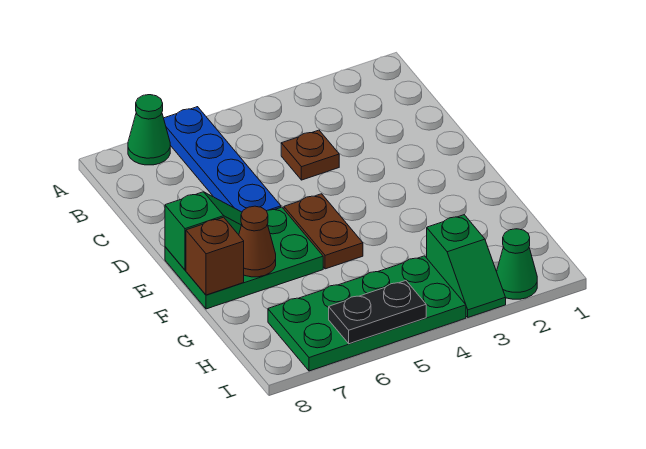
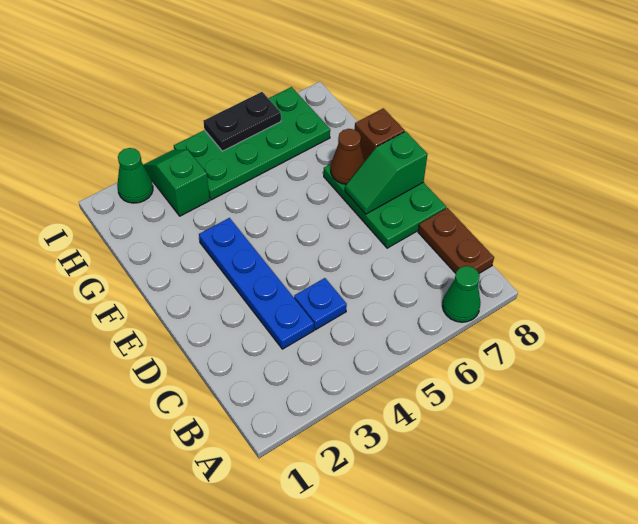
blue 1x4 plate [164,107,281,212] -> blue 1x4 plate moved to [199,218,314,349]
brown 1x1 plate [281,130,339,180] -> blue 1x1 plate [294,278,347,330]
brown 1x2 plate [284,194,363,269] -> brown 1x2 plate moved to [418,208,494,273]
green 2x3 plate [165,207,323,309] -> green 2x3 plate turned to [324,164,446,248]

